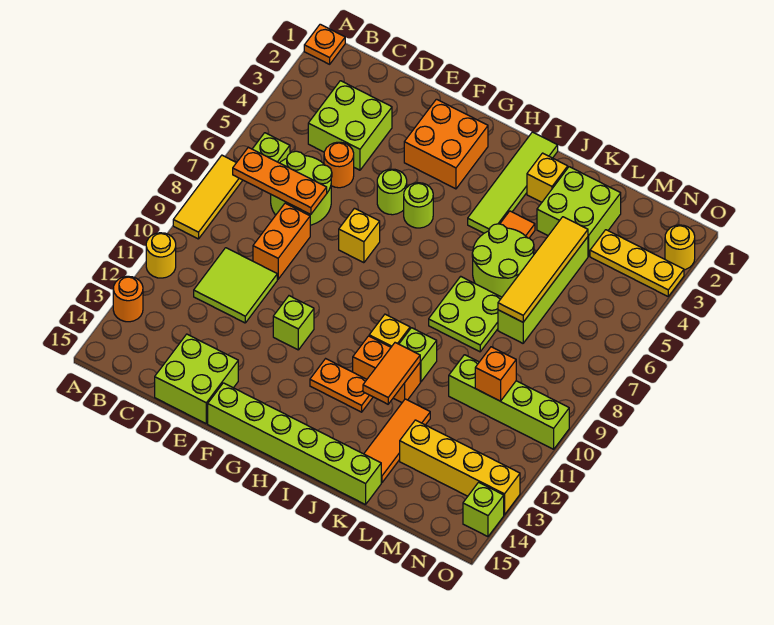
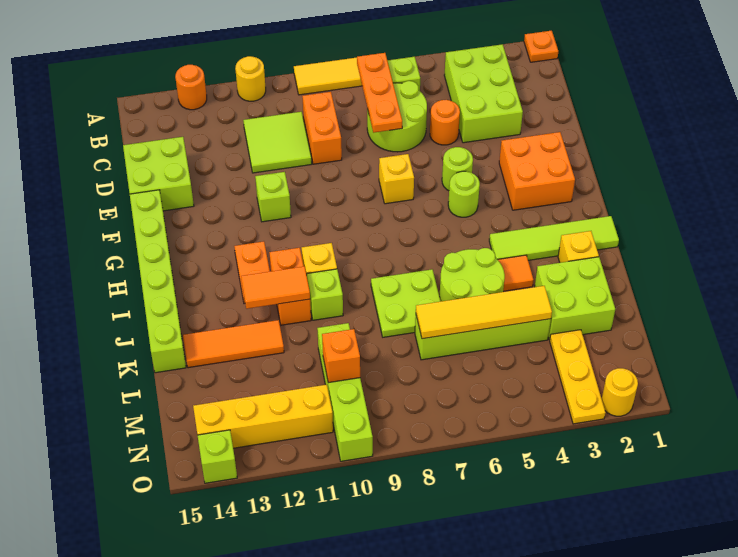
lime 2x2 brick [308,81,392,170] -> lime 2x3 brick [444,44,523,143]
orange 1x2 brick [253,203,310,279] -> orange 1x2 brick turned to [302,92,342,164]
yellow 1x4 brick [400,420,520,515] -> yellow 1x4 brick turned to [193,385,333,448]

